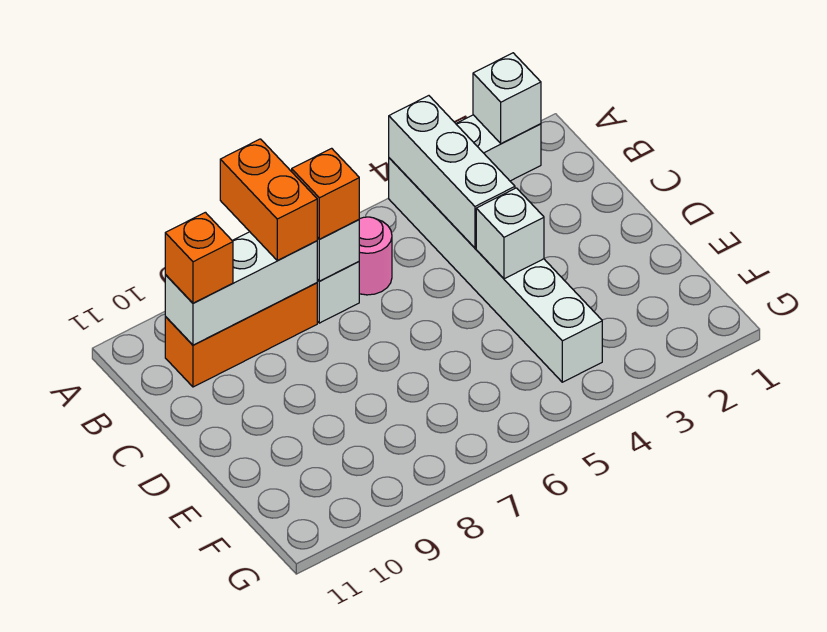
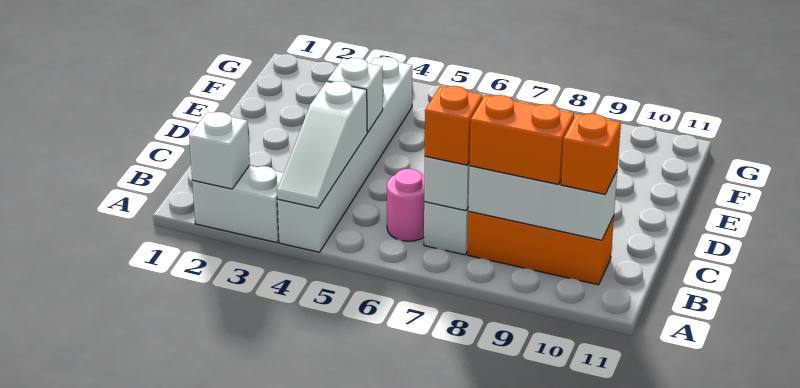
white 1x3 brick [389,96,515,248] -> white 1x3 slope [277,81,367,208]
orange 1x2 brick [220,139,317,260] -> orange 1x2 brick turned to [470,95,574,185]

